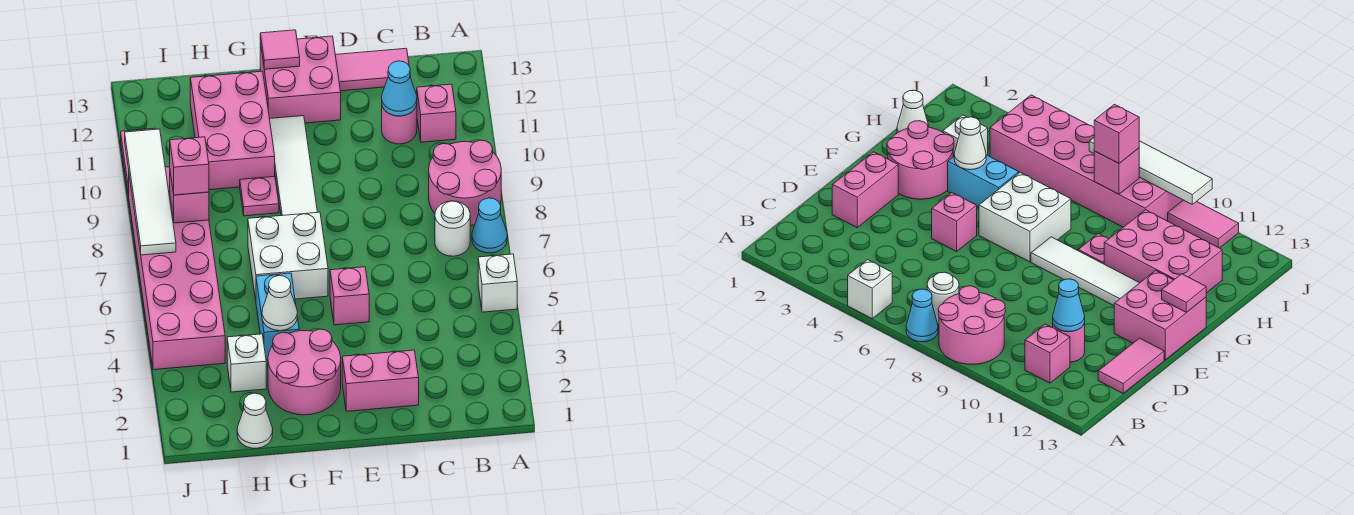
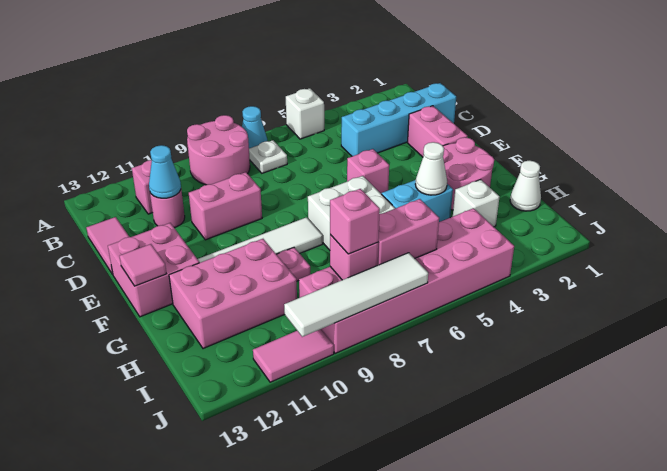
white 1x1 round brick [435,201,470,256] -> white 1x1 plate [249,140,287,173]
none -> cyan 1x4 brick [341,83,456,156]
none -> pink 1x2 brick [189,172,262,240]
none -> pink 1x2 brick [378,199,439,265]

